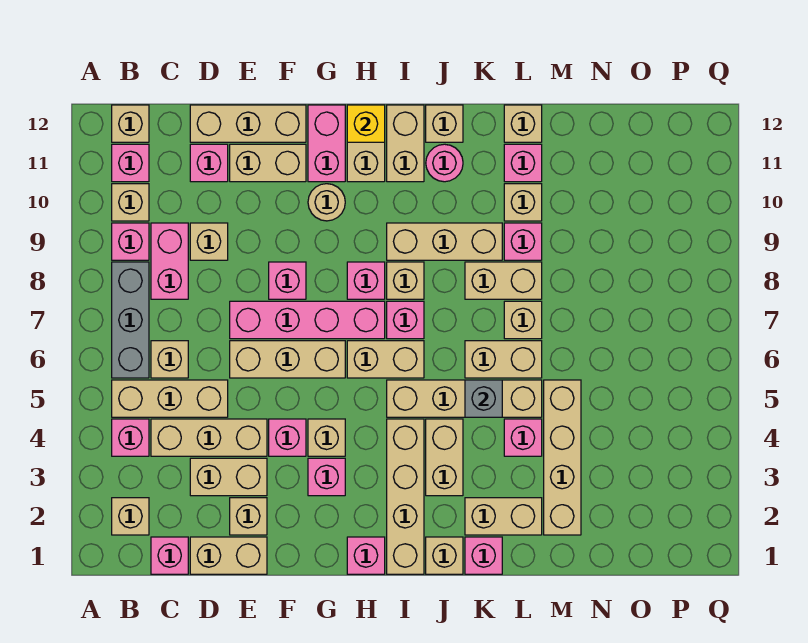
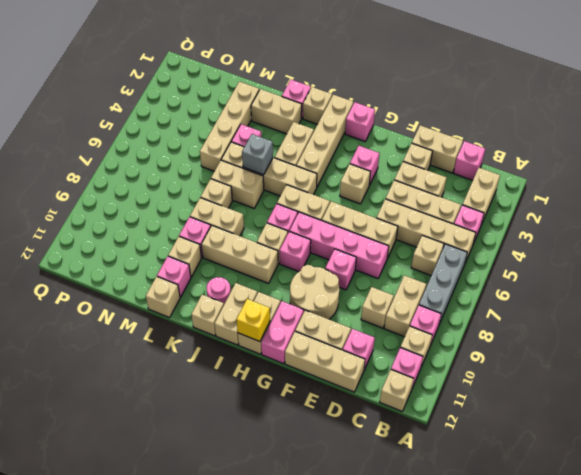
tan 1x1 brick [112,498,149,535] -> tan 1x2 brick [463,168,500,225]
tan 1x3 brick [112,380,228,417] -> tan 1x4 brick [377,199,476,263]
pink 1x2 brick [151,223,188,299] -> tan 1x2 brick [384,275,426,337]
pink 1x1 brick [269,419,306,456] -> none
tan 1x1 round brick [308,184,345,221] -> tan 2x2 round brick [290,265,339,319]

